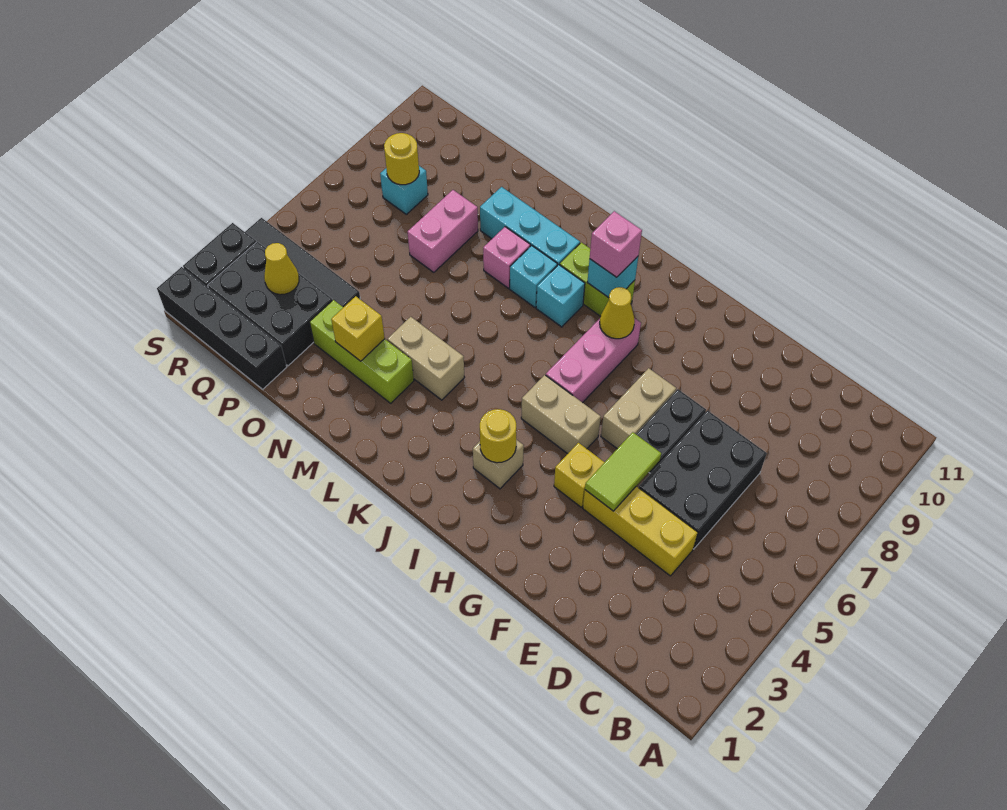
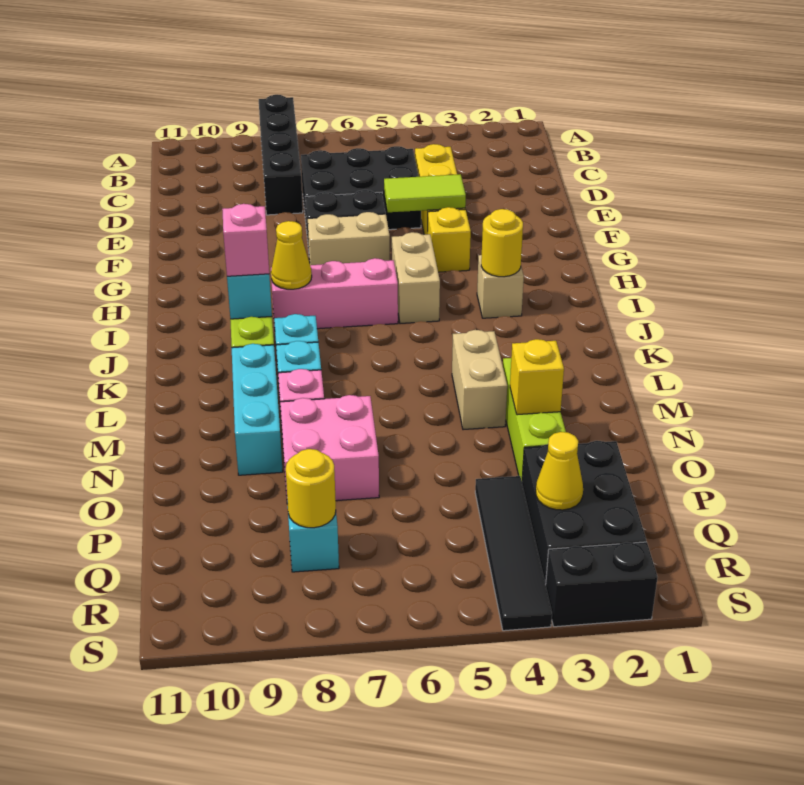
pink 1x2 brick [408,190,478,272] -> pink 2x2 brick [280,395,379,504]
black 1x4 brick [157,267,287,389] -> black 1x4 brick moved to [259,95,303,215]

